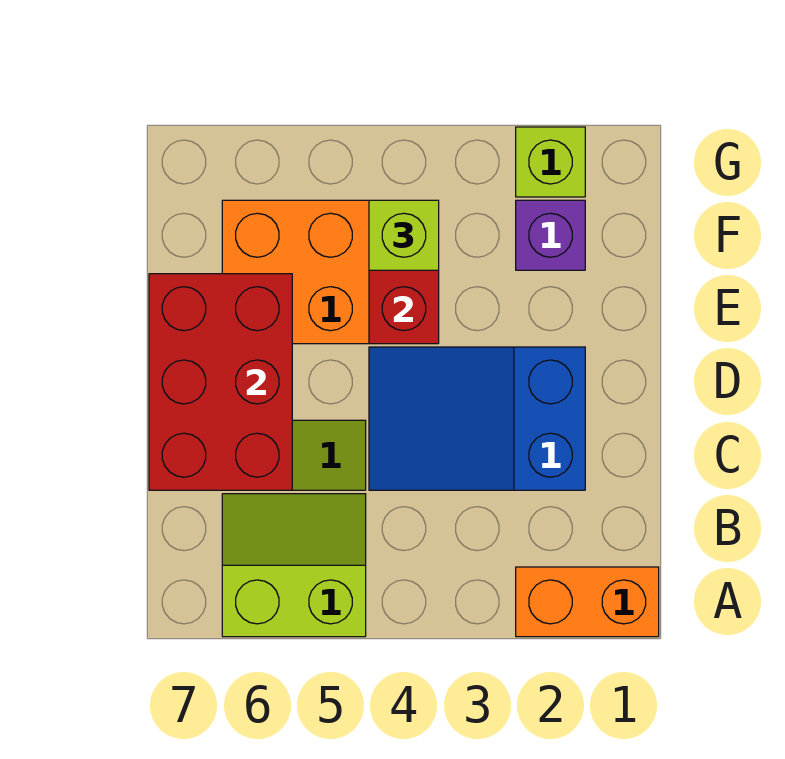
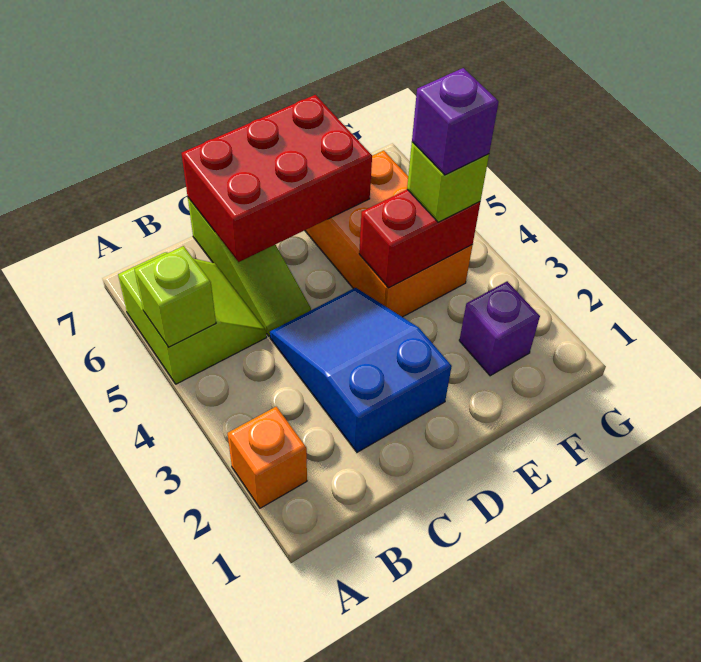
orange 1x2 brick [516,567,659,637] -> orange 1x1 brick [228,407,307,508]
none -> purple 1x1 brick [412,68,499,175]
lime 1x1 brick [516,127,585,197] -> lime 1x1 brick moved to [134,246,216,347]

